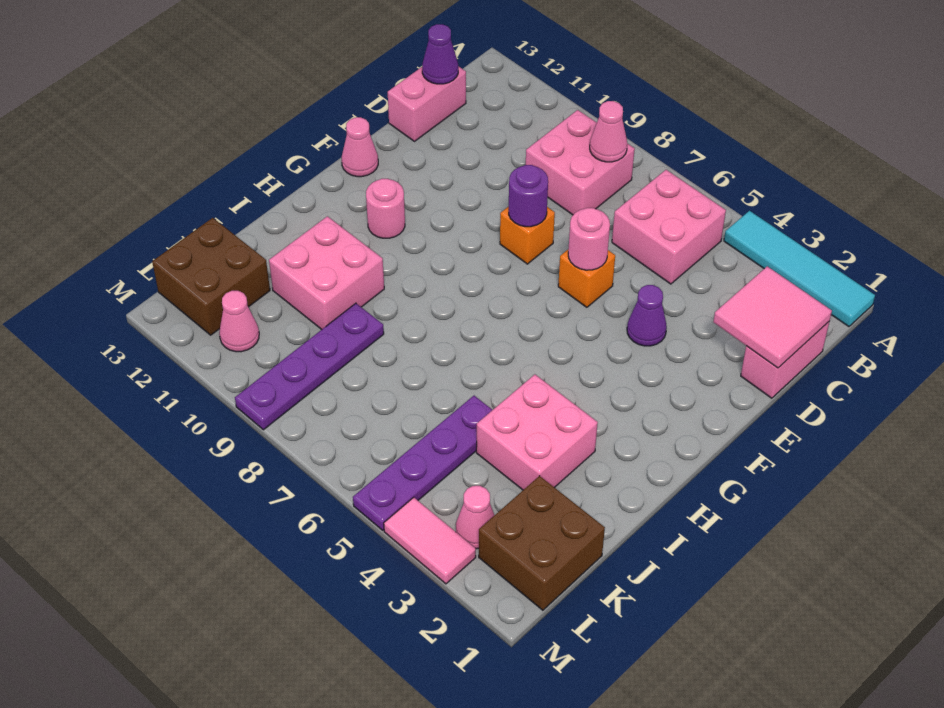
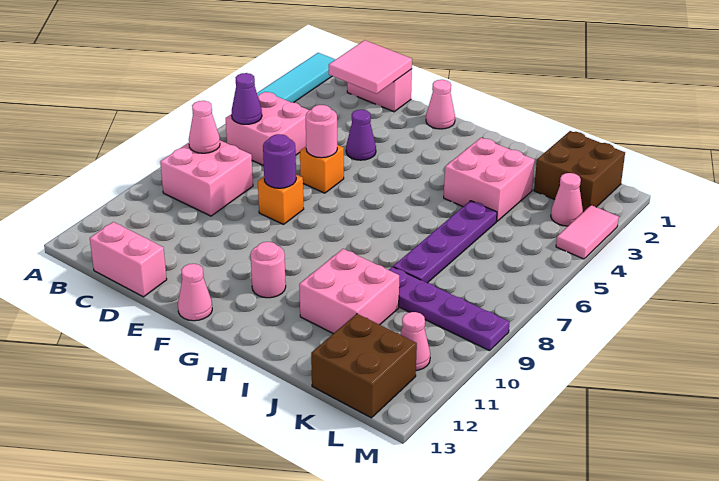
purple 1x1 cone [422,24,458,84] -> purple 1x1 cone moved to [232,73,262,124]
none -> pink 1x1 cone [426,80,455,129]
purple 1x4 plate [353,396,492,530] -> purple 1x4 plate turned to [393,201,497,283]

